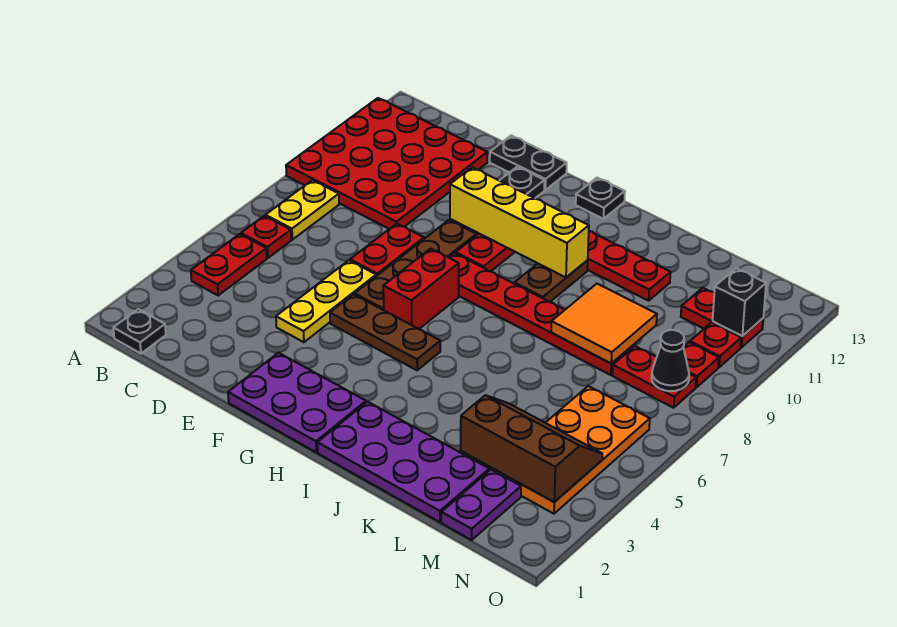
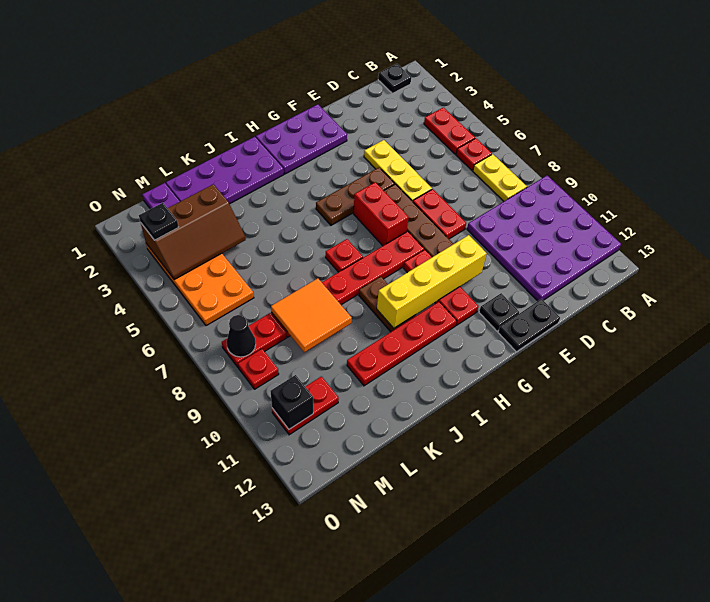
red 4x4 plate [286,98,487,229] -> purple 4x4 plate [467,176,621,301]
black 1x1 plate [576,178,625,219] -> black 1x1 plate moved to [139,203,178,240]
red 1x1 plate [690,323,741,367] -> red 1x1 plate moved to [326,239,363,272]

